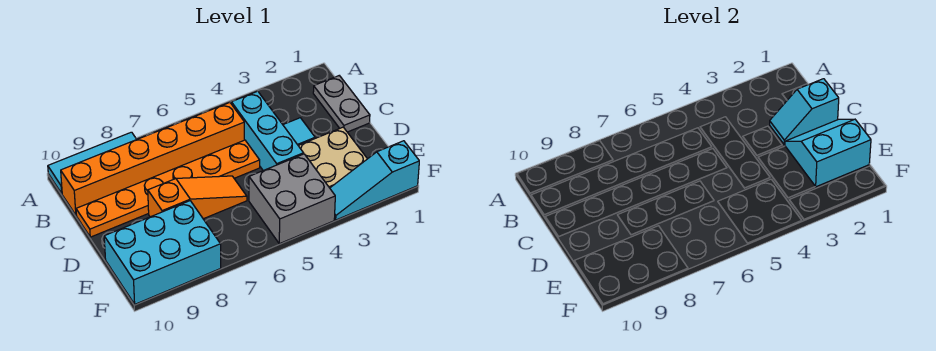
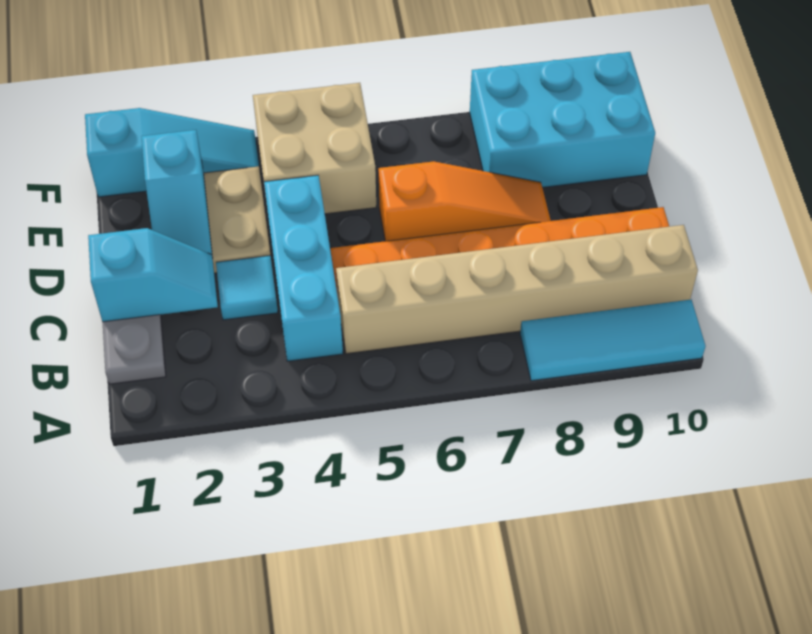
orange 1x6 brick [61,103,244,215] -> tan 1x6 brick [336,225,698,354]
cyan 2x2 slope [785,119,871,187] -> cyan 1x2 slope [141,130,213,258]
orange 1x3 slope [148,176,247,219] -> orange 1x3 slope turned to [379,161,551,241]
grey 2x2 brick [249,154,335,244] -> tan 2x2 brick [253,83,376,214]

